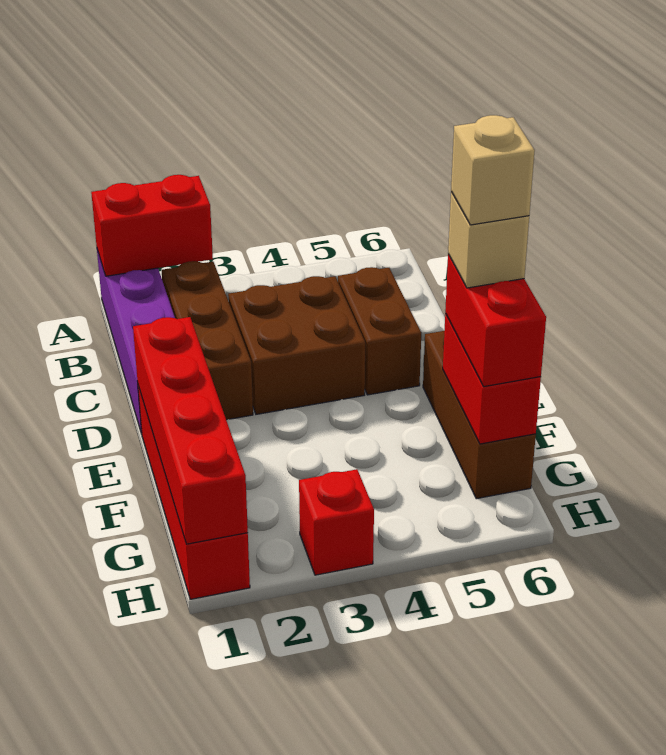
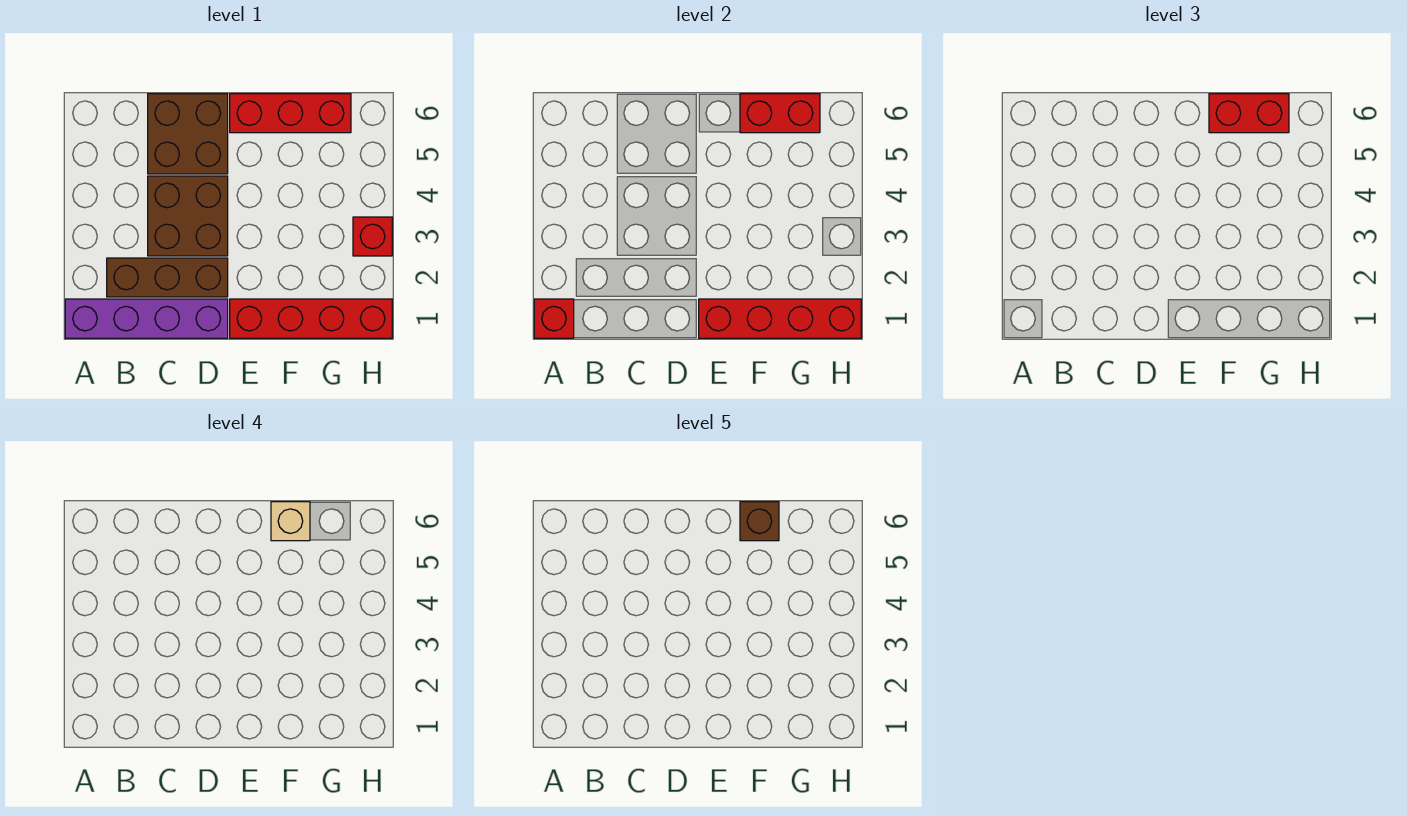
red 1x2 brick [91,175,213,276] -> red 1x1 brick [534,299,574,338]
brown 1x2 brick [338,267,421,395] -> brown 2x2 brick [148,94,228,174]
brown 1x3 brick [423,331,536,499] -> red 1x3 brick [230,94,351,133]
tan 1x1 brick [451,115,535,225] -> brown 1x1 brick [740,502,779,541]

